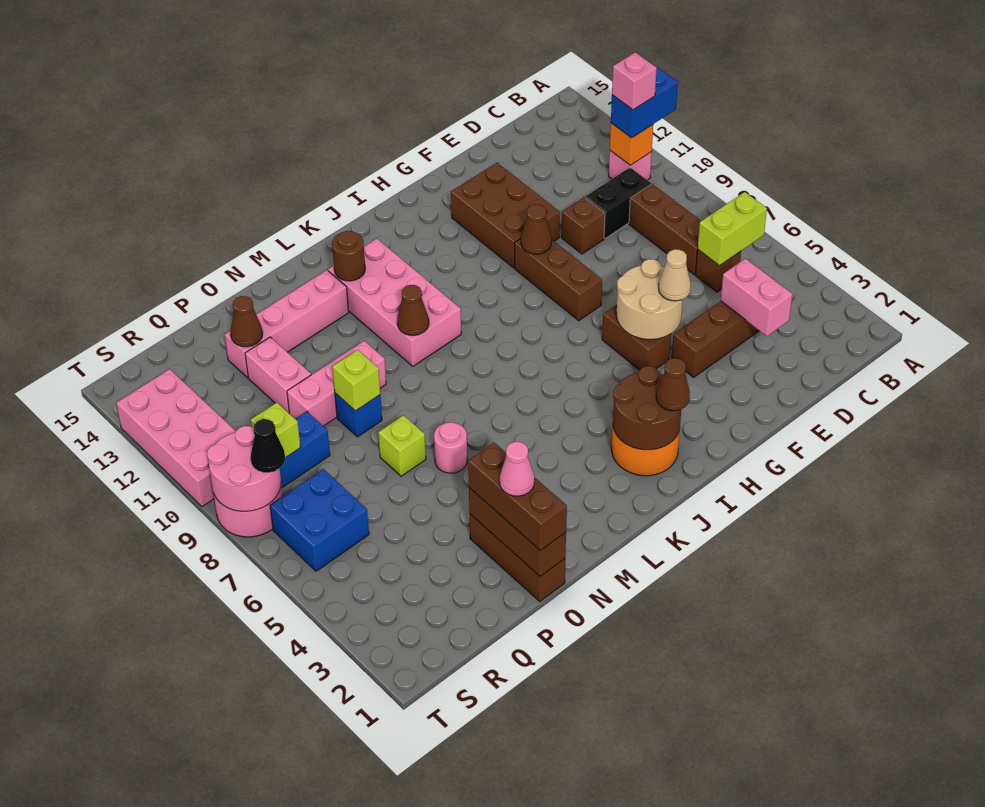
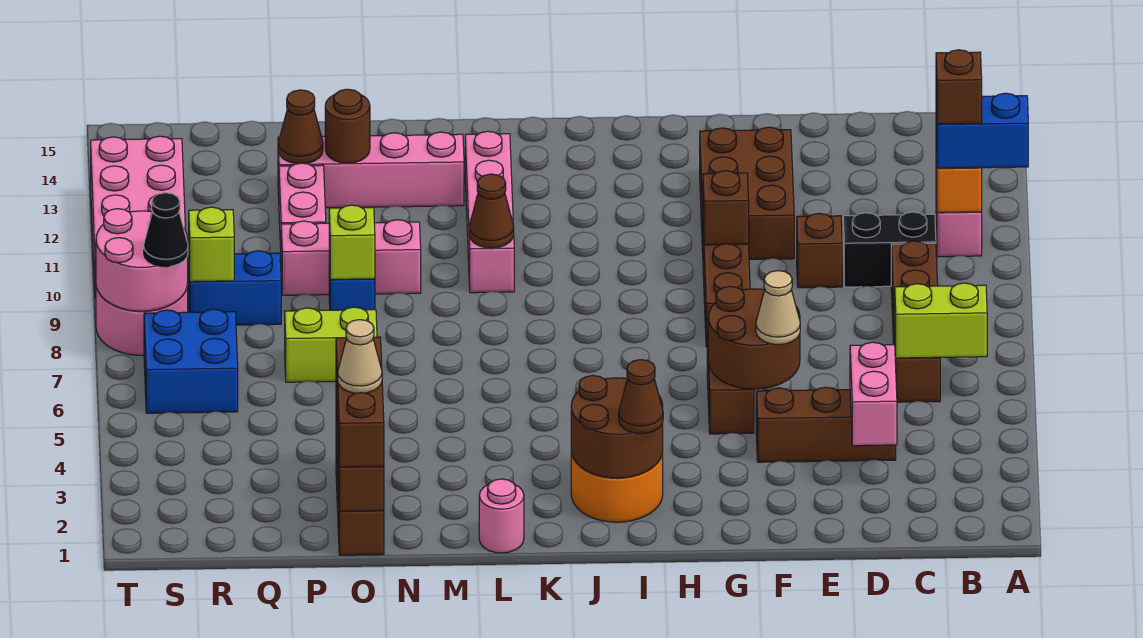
pink 1x1 brick [612,52,657,110] -> brown 1x1 brick [936,50,982,124]
tan 2x2 round brick [617,259,683,339] -> brown 2x2 round brick [708,287,800,389]
brown 1x1 cone [521,204,552,254] -> brown 1x1 brick [703,171,749,245]
pink 2x4 brick [328,239,461,366] -> pink 1x4 brick [465,131,514,293]
brown 1x1 round brick [332,231,365,281] -> brown 1x1 round brick moved to [325,89,370,163]
pink 1x1 round brick [434,422,467,473] -> pink 1x1 round brick moved to [479,479,524,553]
pink 1x1 cone [500,442,535,496] -> tan 1x1 cone [338,320,382,393]
lime 1x1 brick [378,415,426,476] -> lime 1x2 brick [285,307,377,382]

